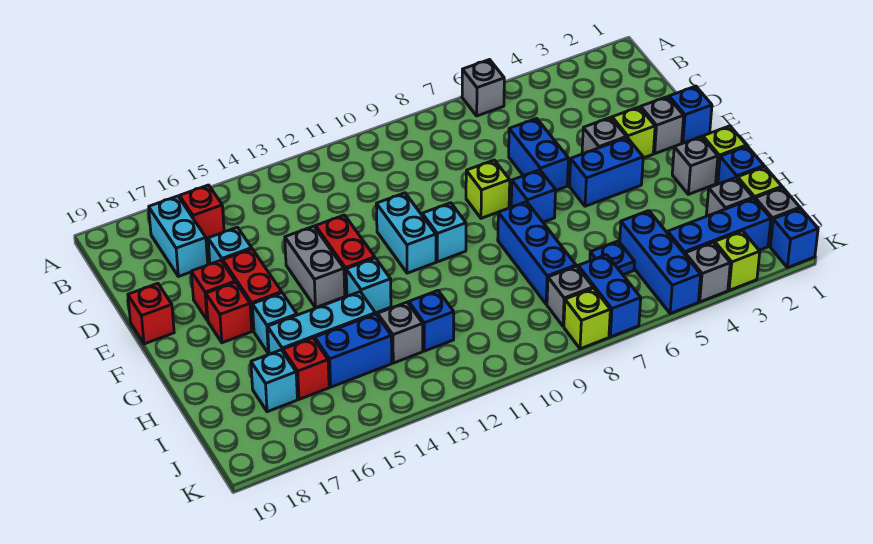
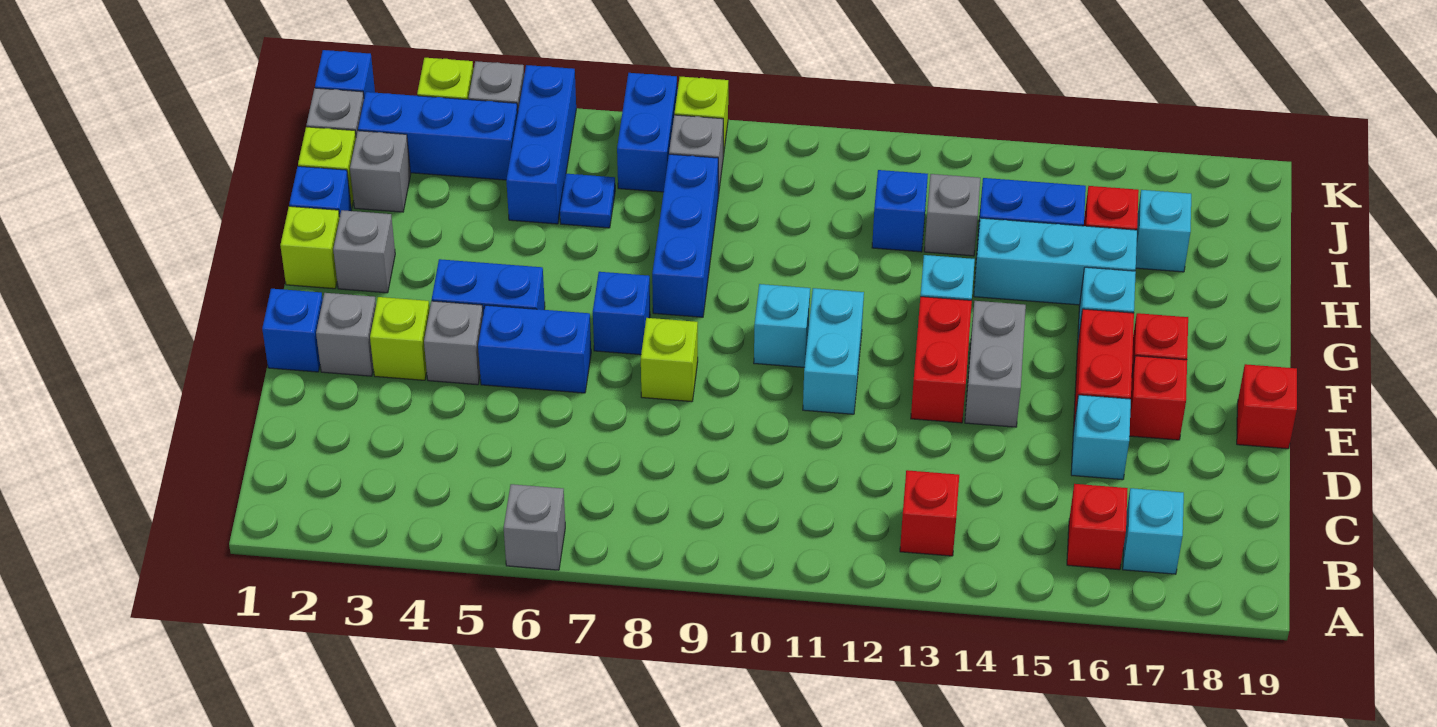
none -> red 1x1 brick [900,470,959,556]
cyan 1x2 brick [149,196,208,277] -> cyan 1x1 brick [1123,488,1184,574]
blue 1x2 brick [509,118,568,190] -> blue 1x2 brick turned to [478,305,591,393]

